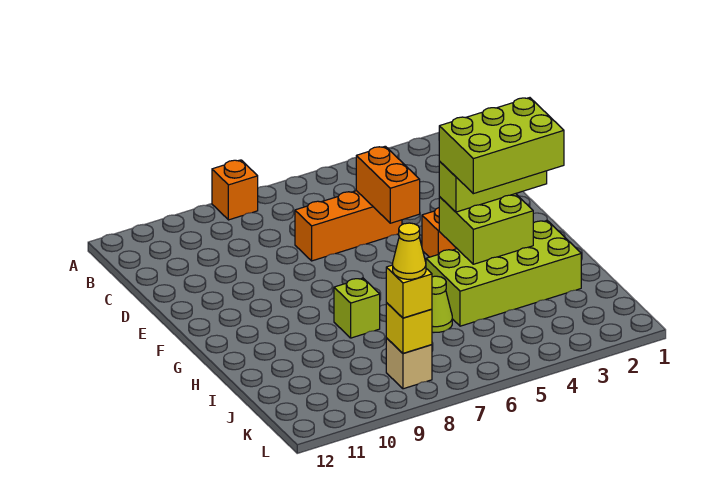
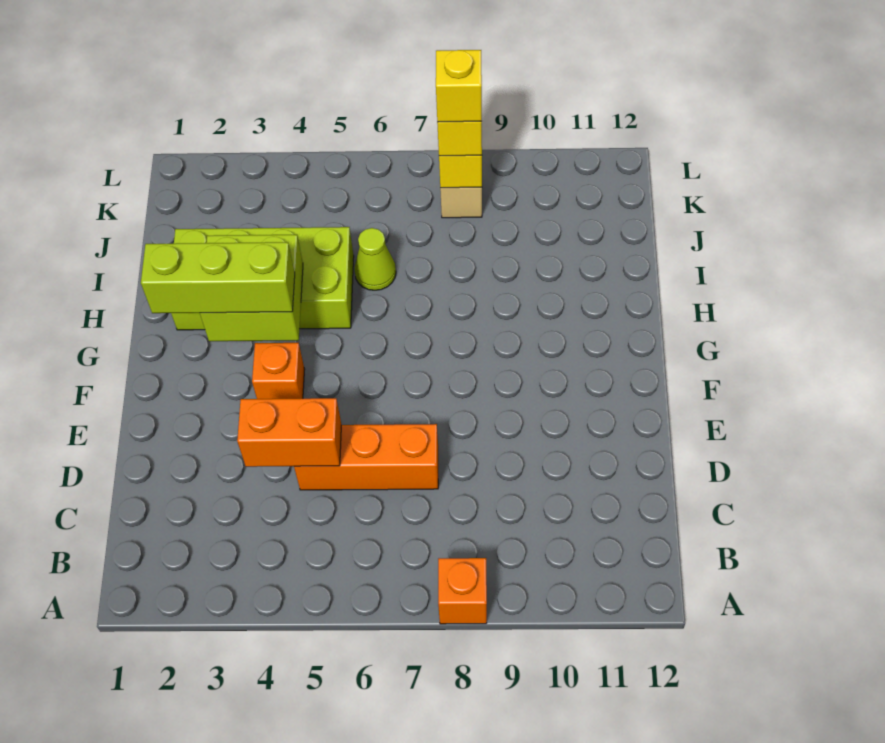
orange 1x2 brick [356,146,420,223] -> orange 1x2 brick turned to [237,398,341,467]
lime 2x3 brick [439,98,564,194] -> none
lime 1x1 brick [334,278,380,338] -> none
yellow 1x1 cone [393,223,426,279] -> yellow 1x1 brick [436,50,482,122]

